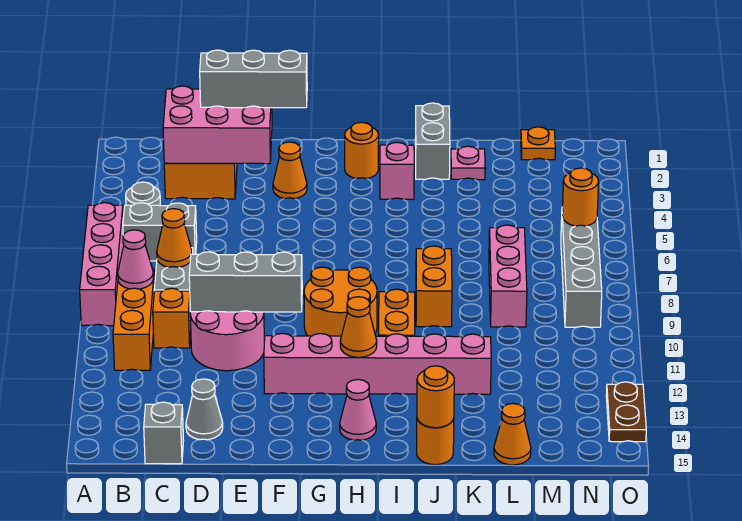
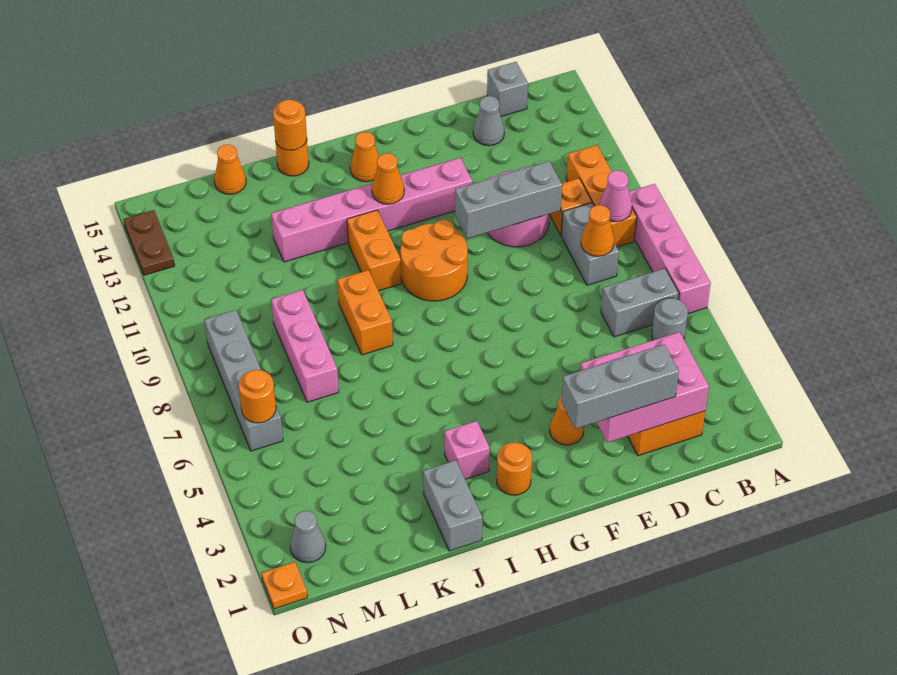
pink 1x1 cone [340,380,376,440] -> orange 1x1 cone [350,132,379,182]
pink 1x1 plate [451,146,485,180] -> none
orange 1x1 plate [521,127,555,160] -> orange 1x1 plate moved to [262,562,308,609]
none -> grey 1x1 cone [290,511,326,563]

